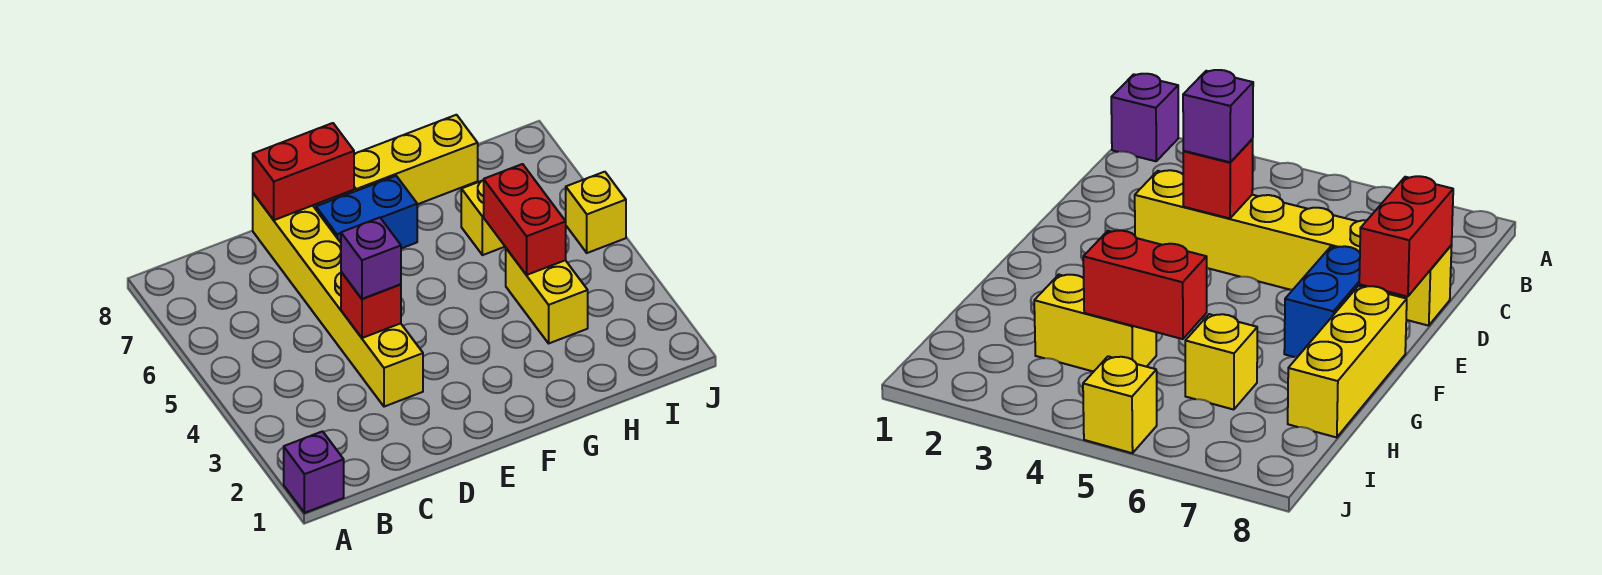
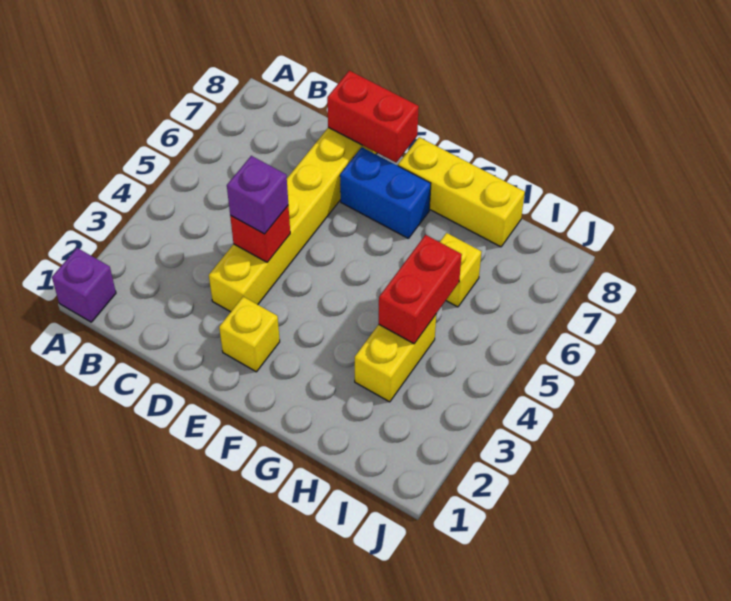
yellow 1x1 brick [566,172,626,253] -> yellow 1x1 brick moved to [219,297,280,372]

